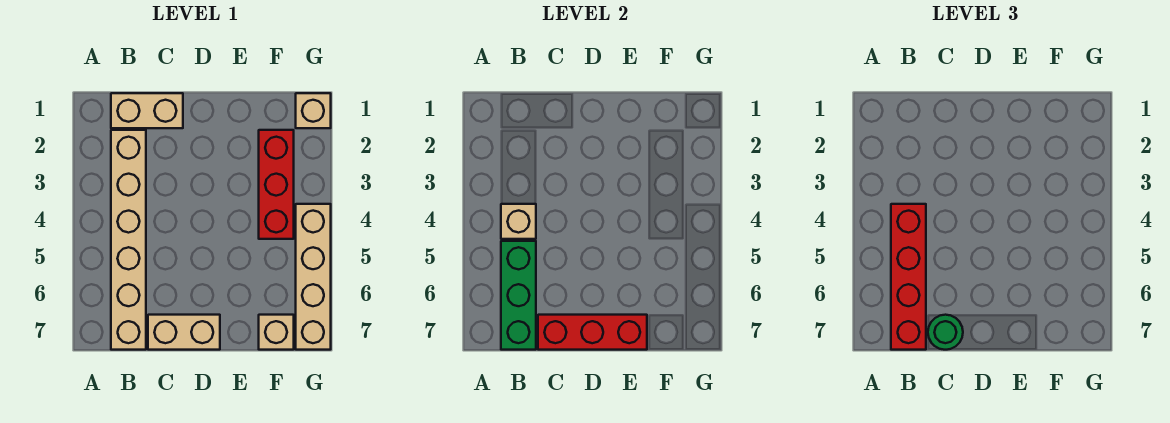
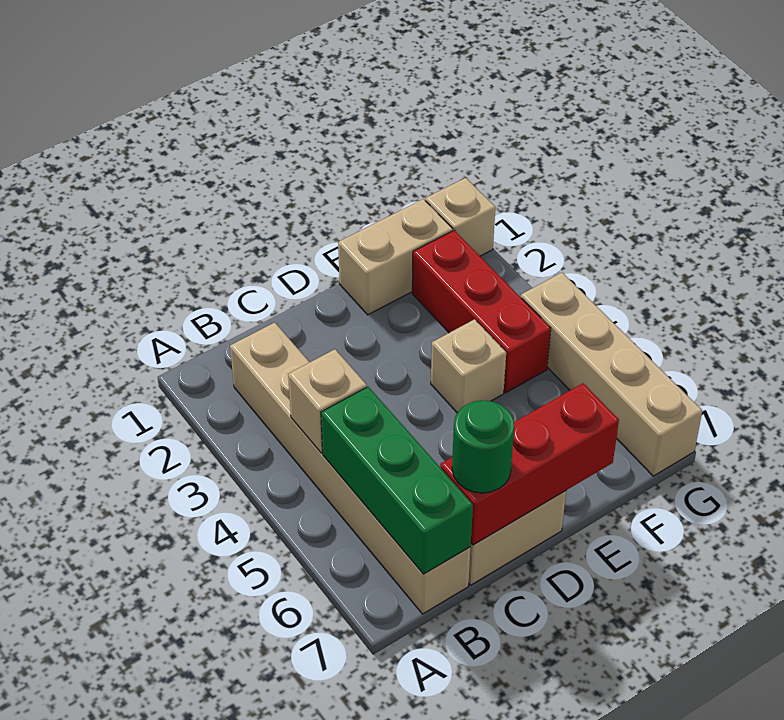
tan 1x2 brick [111,93,183,128] -> tan 1x2 brick moved to [338,199,453,315]
red 1x4 brick [891,204,926,350] -> none
tan 1x1 brick [259,315,294,350] -> tan 1x1 brick moved to [431,319,506,413]

